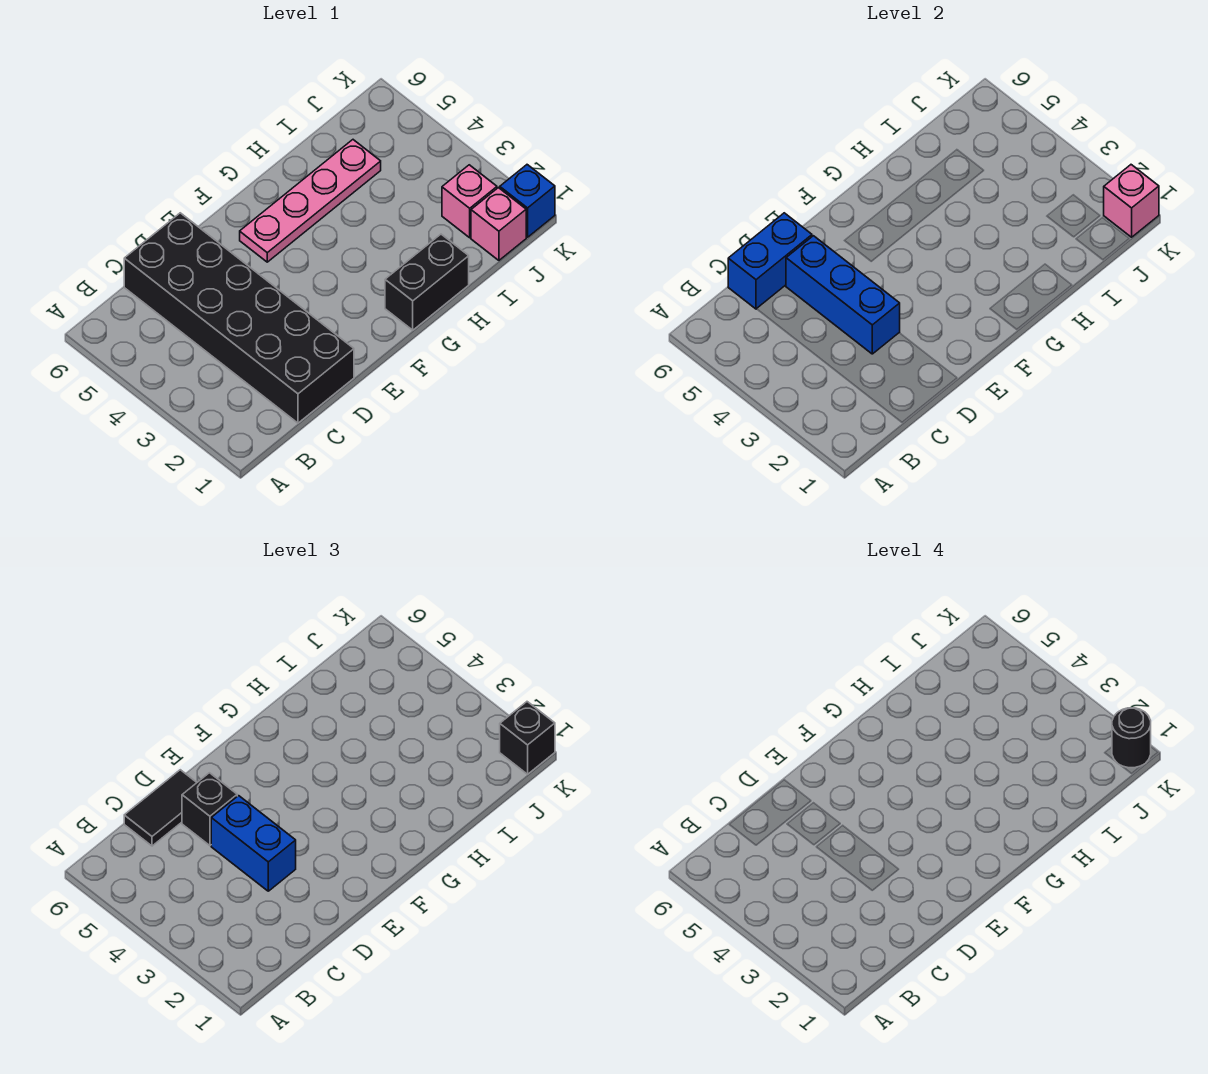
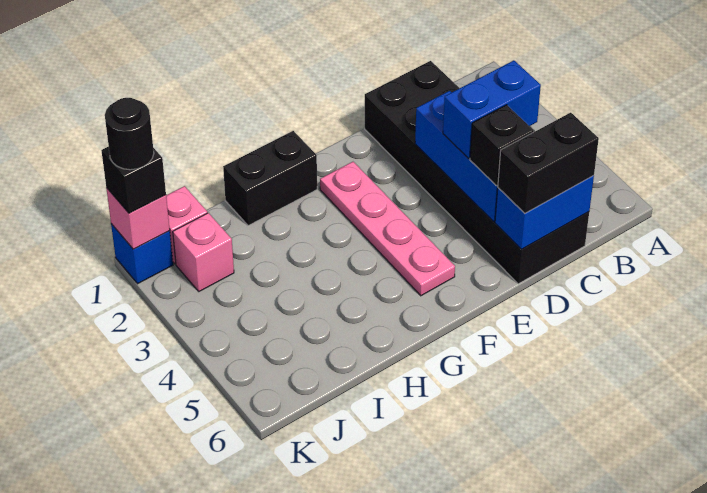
black 1x2 tile [124,770,197,846] -> black 1x2 brick [498,113,599,213]
blue 1x2 brick [211,796,296,891] -> blue 1x2 brick turned to [443,60,541,159]
pink 1x4 plate [240,140,381,262] -> pink 1x4 plate turned to [320,162,455,296]

